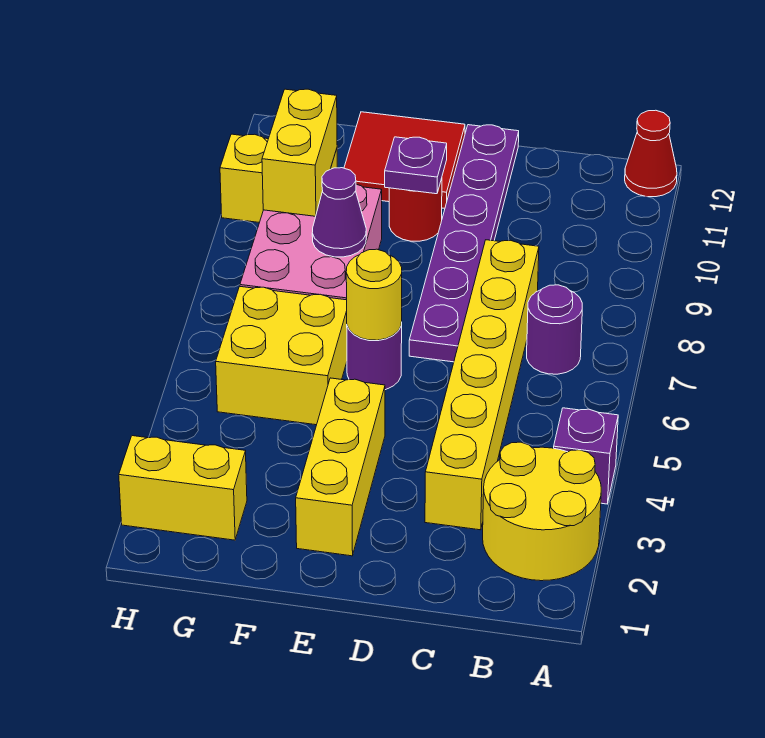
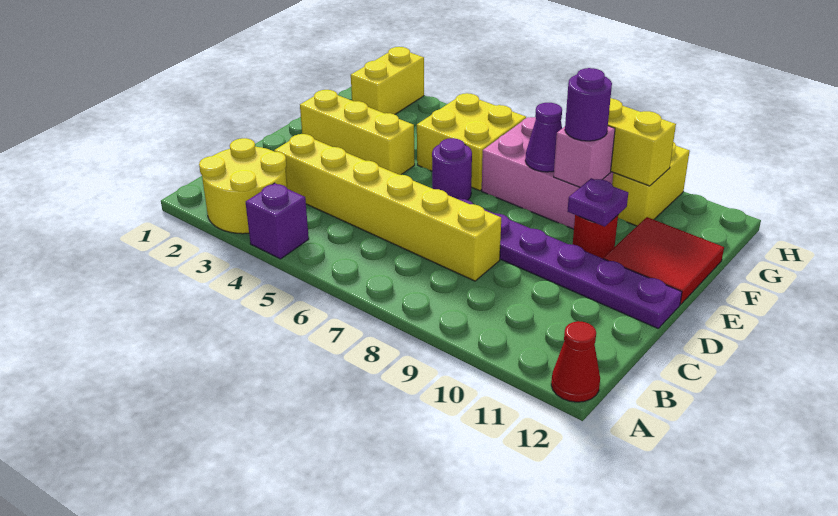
purple 1x1 round brick [527,285,582,374] -> purple 1x1 round brick moved to [565,68,612,141]
yellow 1x1 round brick [346,249,402,340] -> none
none -> pink 1x1 brick [554,126,615,187]

